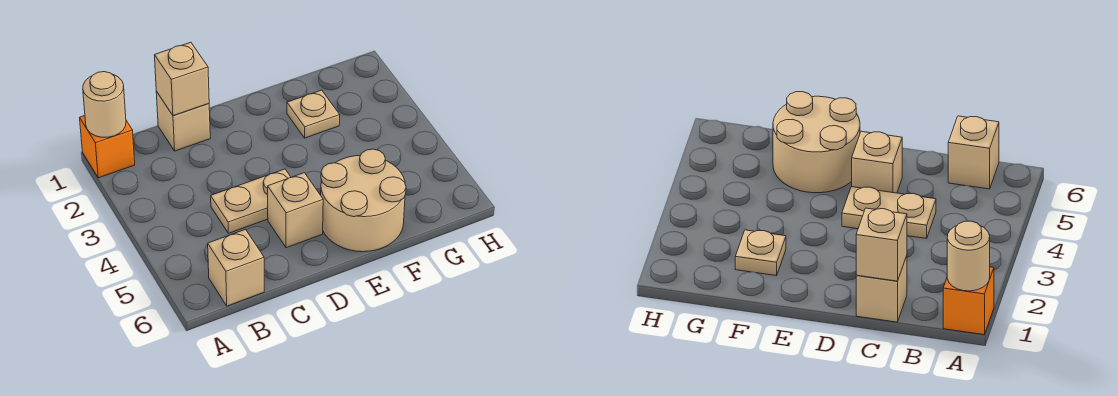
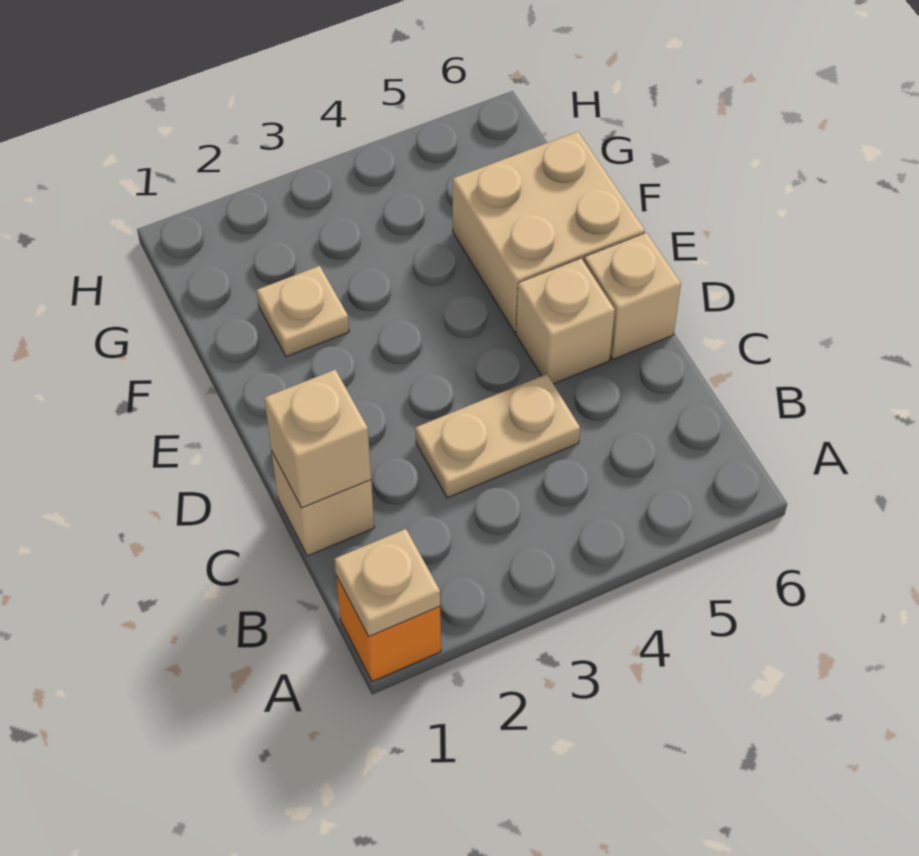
tan 1x1 round brick [83,72,126,137] -> tan 1x1 plate [335,529,440,636]
tan 1x1 brick [208,229,264,306] -> tan 1x1 brick moved to [584,233,681,360]
tan 1x2 plate [211,169,291,233] -> tan 1x2 plate turned to [415,374,580,498]
tan 2x2 round brick [321,149,406,252] -> tan 2x2 brick [453,132,645,332]

